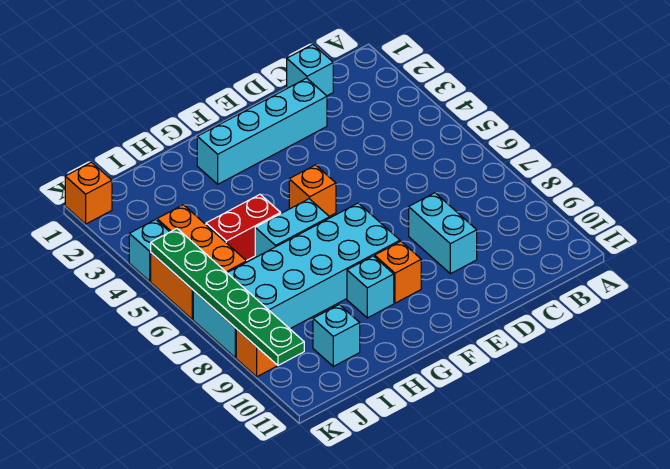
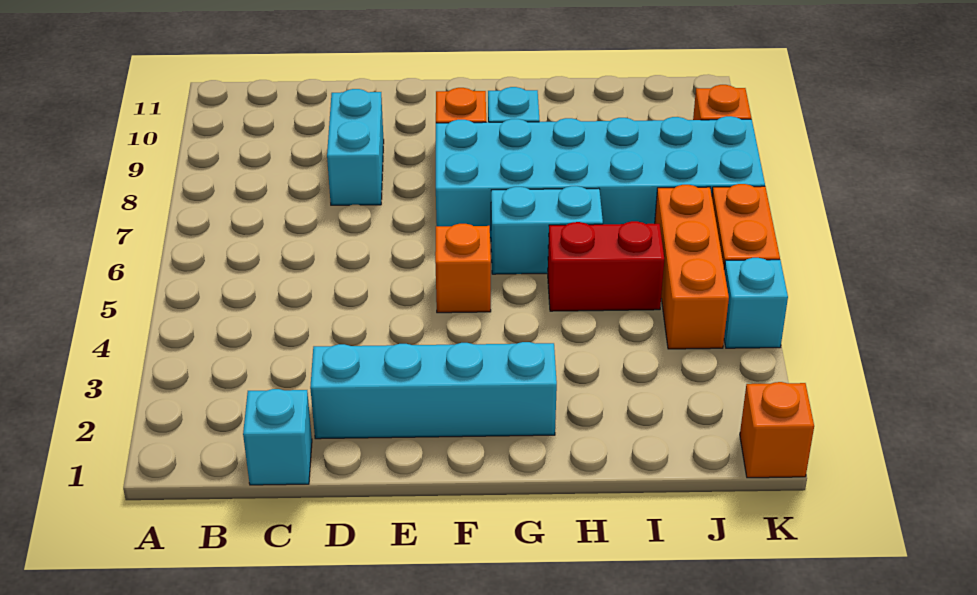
cyan 1x1 brick [313,305,360,366] -> none
green 1x6 plate [151,229,304,365] -> none

